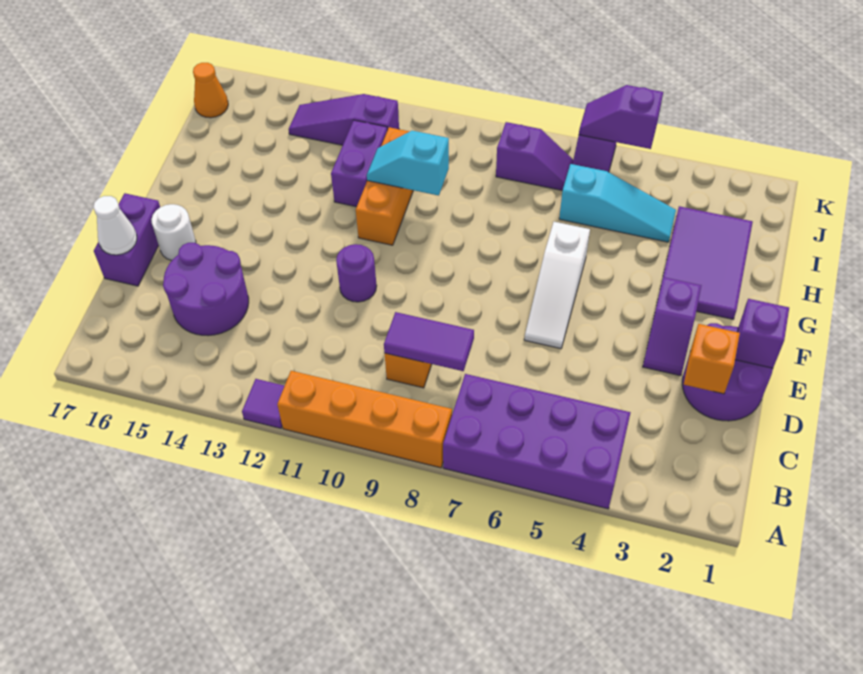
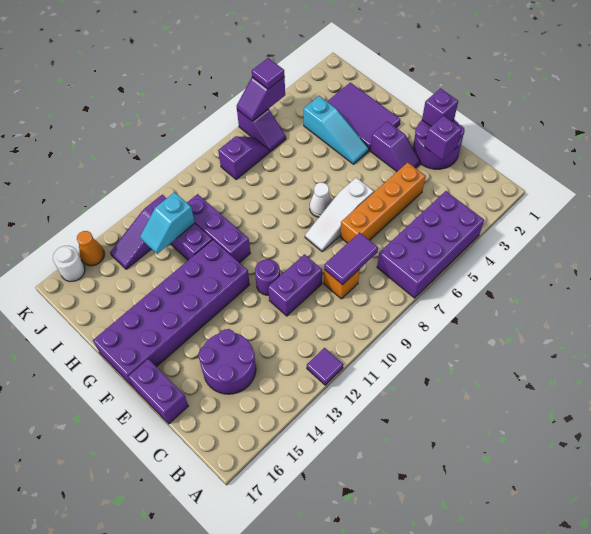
orange 1x4 brick [277,371,452,468] -> orange 1x4 brick moved to [340,163,425,243]
orange 1x1 brick [684,324,740,394] -> purple 1x1 brick [425,116,462,160]
none -> purple 1x2 brick [268,254,322,316]
white 1x1 cone [93,196,137,255] -> white 1x1 cone moved to [310,183,332,217]
white 1x3 slope [524,222,590,349] -> white 1x3 slope turned to [305,178,374,252]
white 1x1 round brick [151,204,196,261] -> white 1x1 round brick moved to [53,246,85,282]
none -> purple 2x6 brick [93,240,250,387]
orange 1x3 brick [356,127,413,245] -> purple 1x3 brick [187,194,250,263]
cyan 1x2 slope [367,131,449,196] -> cyan 1x2 slope moved to [140,192,195,254]
cyan 1x3 slope [559,164,676,242] -> cyan 1x3 slope turned to [304,96,369,164]
orange 1x1 cone [193,63,228,118] -> orange 1x1 cone moved to [77,231,105,266]
none -> purple 1x1 tile [252,58,285,89]

